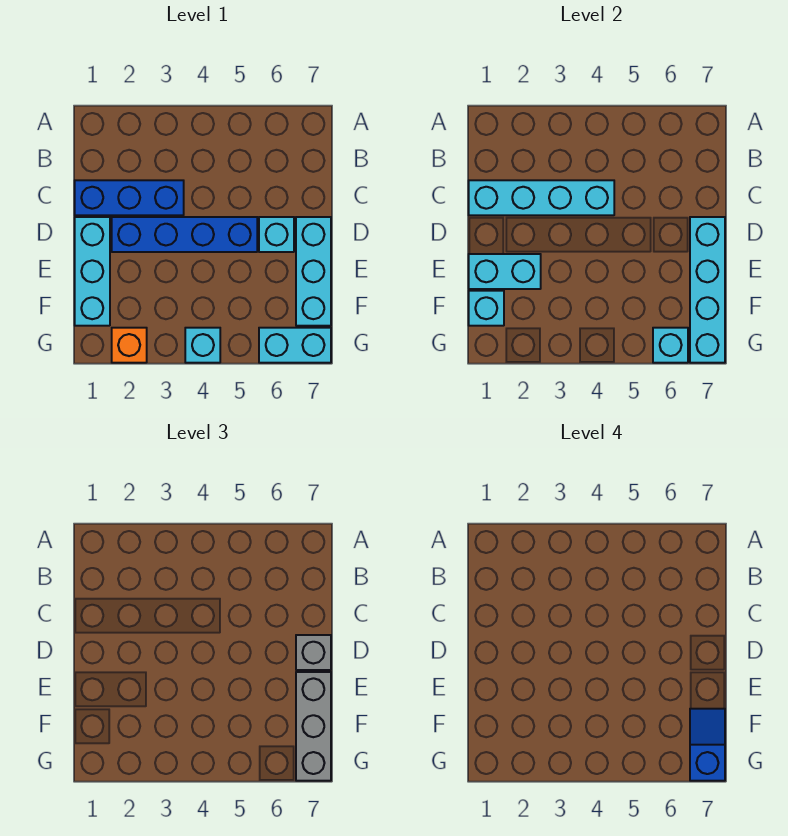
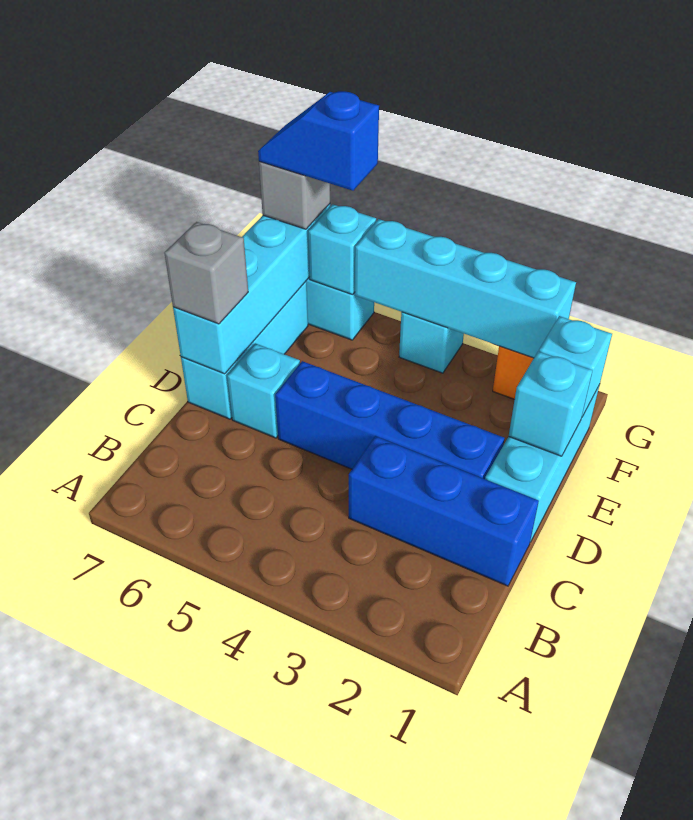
cyan 1x4 brick [469,180,614,215] -> cyan 1x4 brick moved to [355,219,576,358]
cyan 1x2 brick [469,254,541,289] -> cyan 1x1 brick [509,351,593,456]
grey 1x3 brick [296,672,331,781] -> grey 1x1 brick [259,161,330,229]
blue 1x2 slope [690,709,725,781] -> blue 1x2 slope turned to [258,91,379,191]

